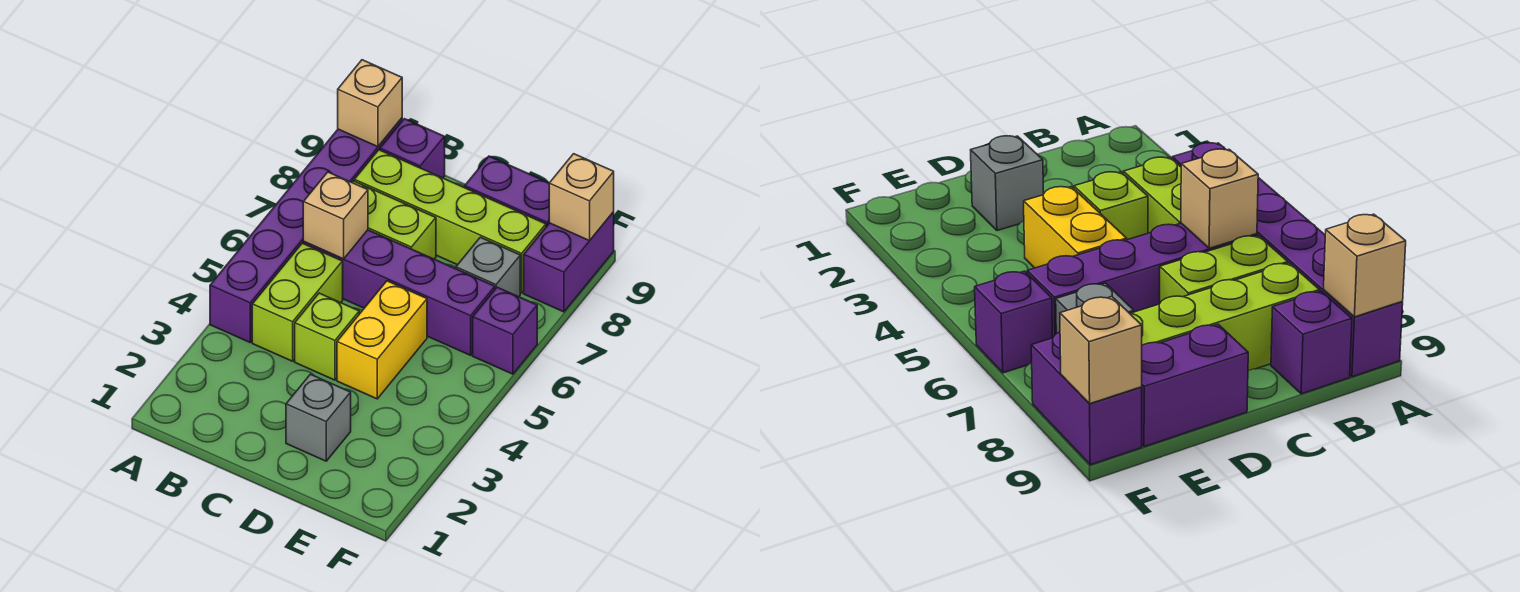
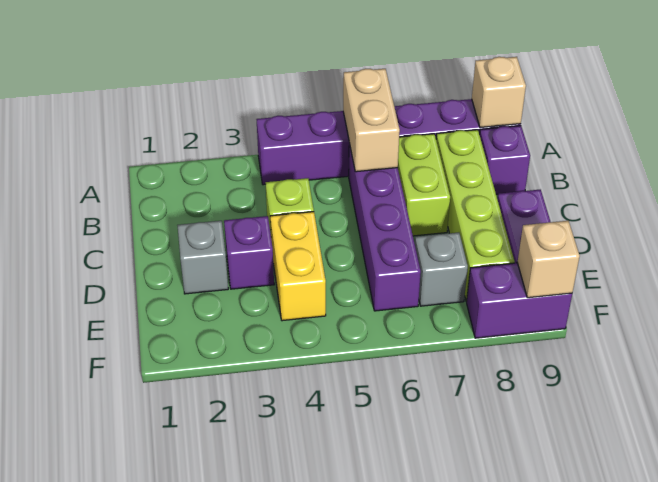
lime 1x2 brick [252,243,343,361] -> none
tan 1x1 brick [303,172,368,259] -> tan 1x2 brick [343,69,400,172]
yellow 1x2 brick [337,281,427,399] -> yellow 1x2 brick turned to [270,212,326,321]
purple 1x1 brick [473,287,537,374] -> purple 1x1 brick moved to [224,216,274,289]

